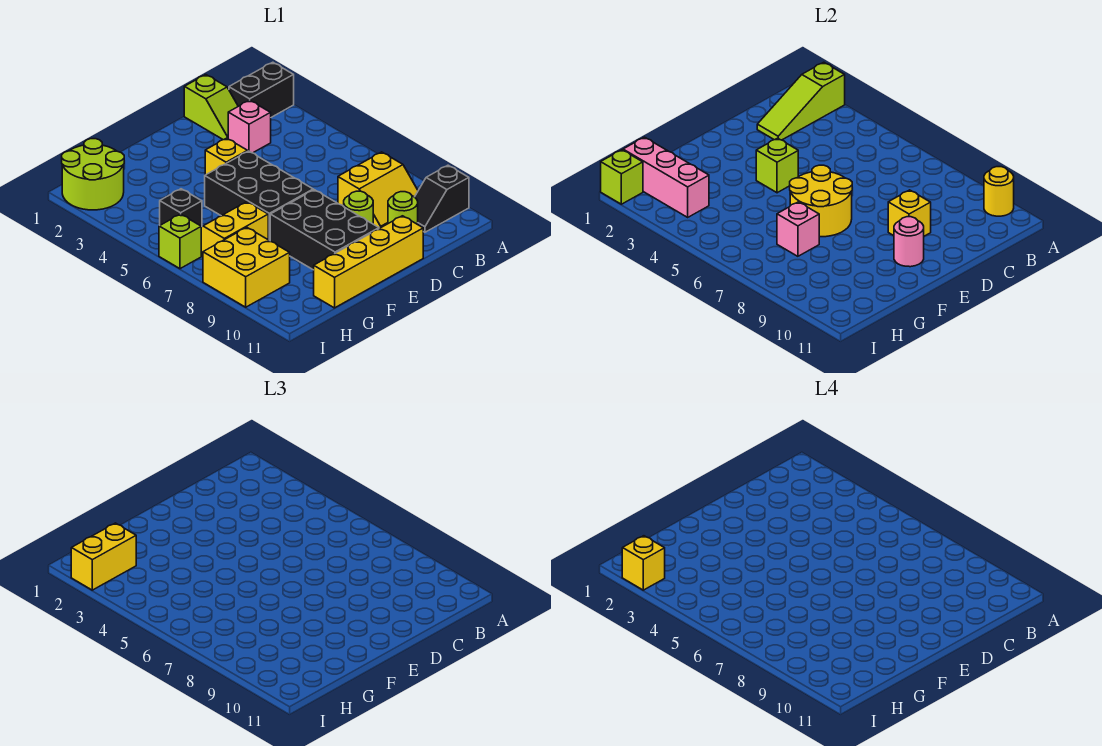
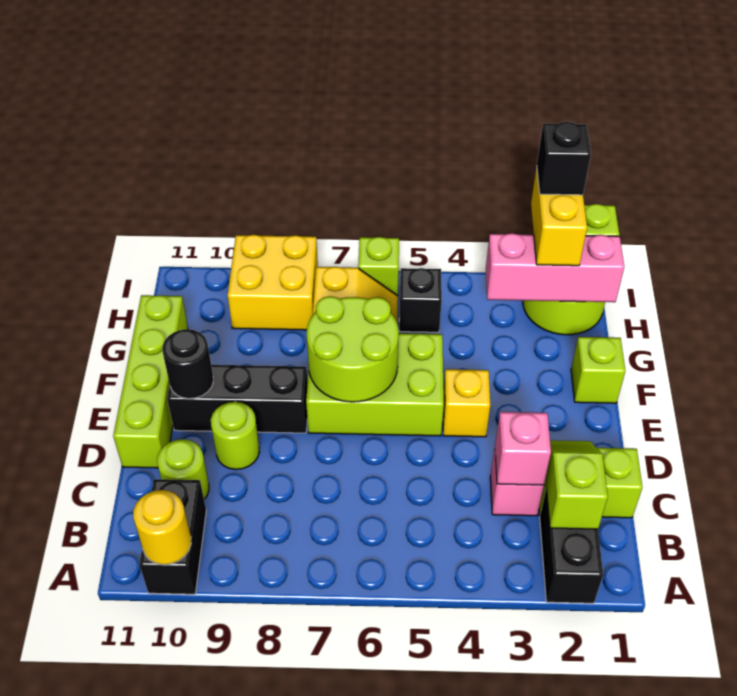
lime 1x3 slope [757,62,845,140] -> lime 1x2 slope [546,440,608,529]
black 1x2 slope [415,165,469,232] -> black 1x2 brick [139,479,206,594]
yellow 2x2 slope [338,152,418,229] -> none
yellow 1x1 brick [888,190,931,236] -> none
yellow 1x4 brick [314,216,423,308] -> lime 1x4 brick [113,295,188,468]
lime 1x1 brick [756,138,798,193] -> lime 1x1 brick moved to [571,337,626,403]
black 2x3 brick [205,151,313,241] -> lime 2x3 brick [306,333,444,436]
yellow 2x2 round brick [790,165,852,237] -> lime 2x2 round brick [307,296,399,402]
black 2x3 brick [270,190,379,270] -> black 1x3 brick [167,365,308,433]
pink 1x1 round brick [894,217,924,267] -> black 1x1 round brick [162,329,213,399]
pink 1x1 brick [777,202,819,256] -> pink 1x1 brick moved to [495,412,551,485]
yellow 1x1 brick [622,536,665,590] -> black 1x1 brick [537,122,591,195]

